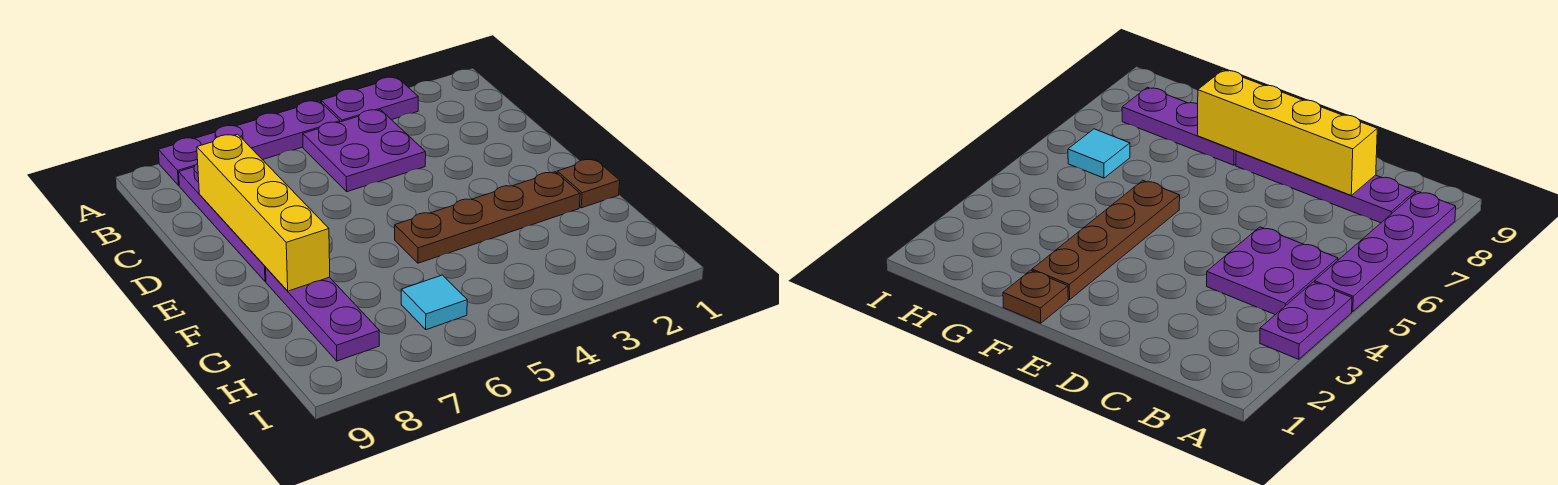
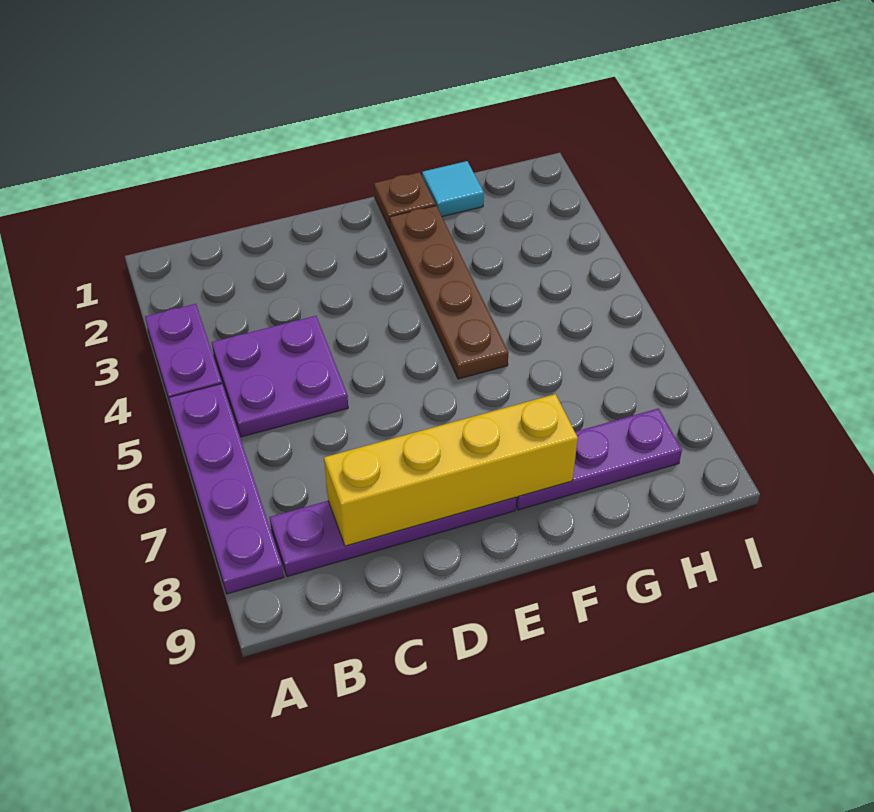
cyan 1x1 tile [401,275,467,330] -> cyan 1x1 tile moved to [422,161,484,217]

